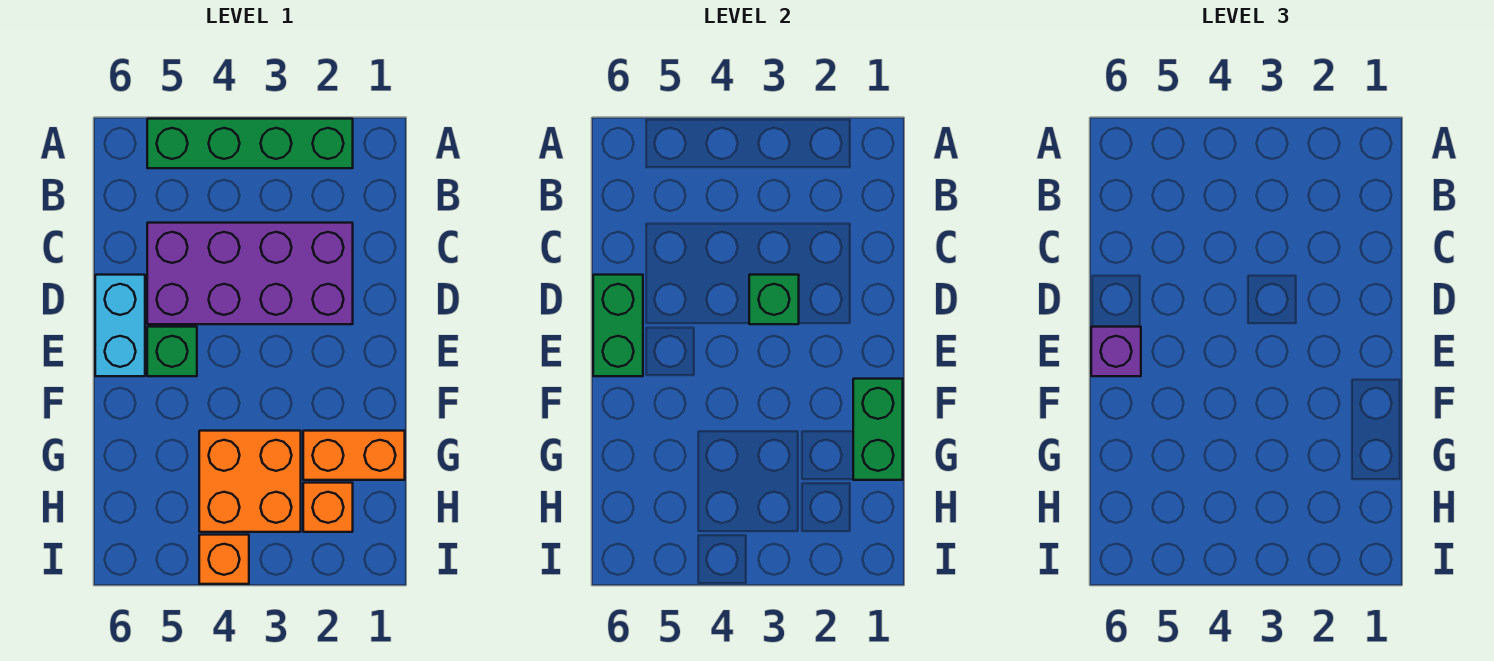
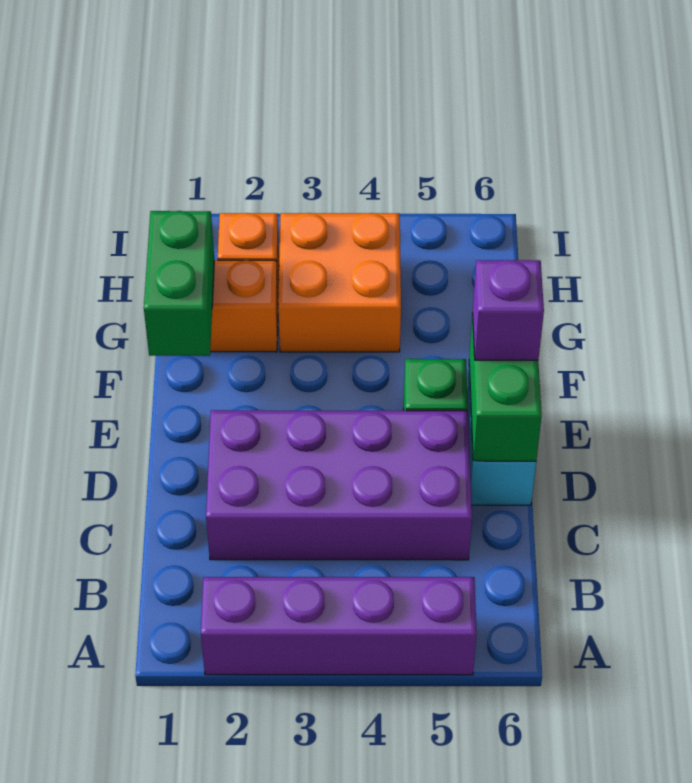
green 1x4 brick [147,119,353,168] -> purple 1x4 brick [201,577,477,675]
green 1x1 brick [749,275,799,324] -> none
orange 1x1 brick [199,535,249,584] -> none

